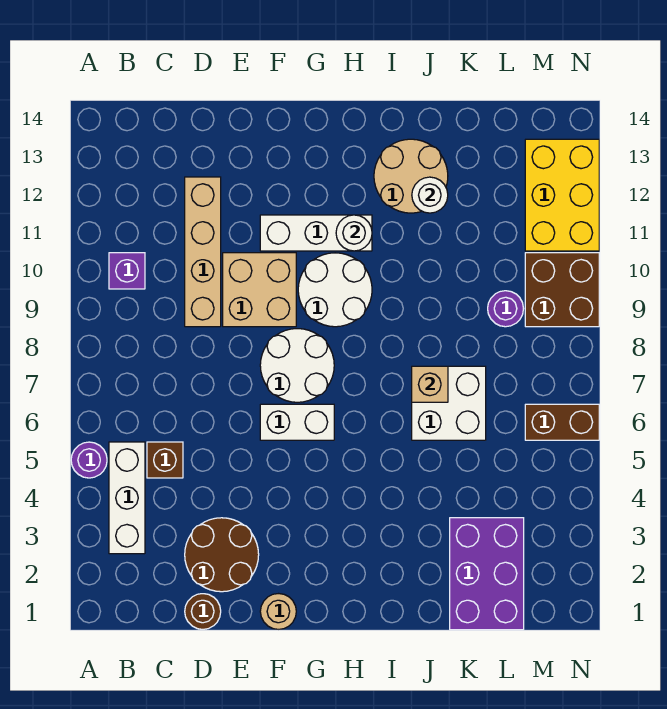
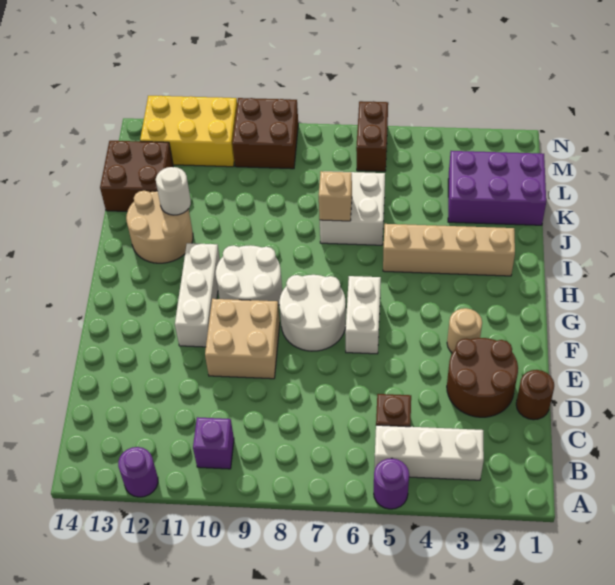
tan 1x4 brick [185,177,221,327] -> tan 1x4 brick moved to [383,224,515,276]
tan 1x1 round brick [260,594,296,629] -> tan 1x1 round brick moved to [447,308,482,353]
white 1x1 round brick [336,215,372,251] -> none
none -> brown 2x2 brick [100,141,173,211]
purple 1x1 round brick [488,291,524,327] -> purple 1x1 round brick moved to [118,447,158,497]

